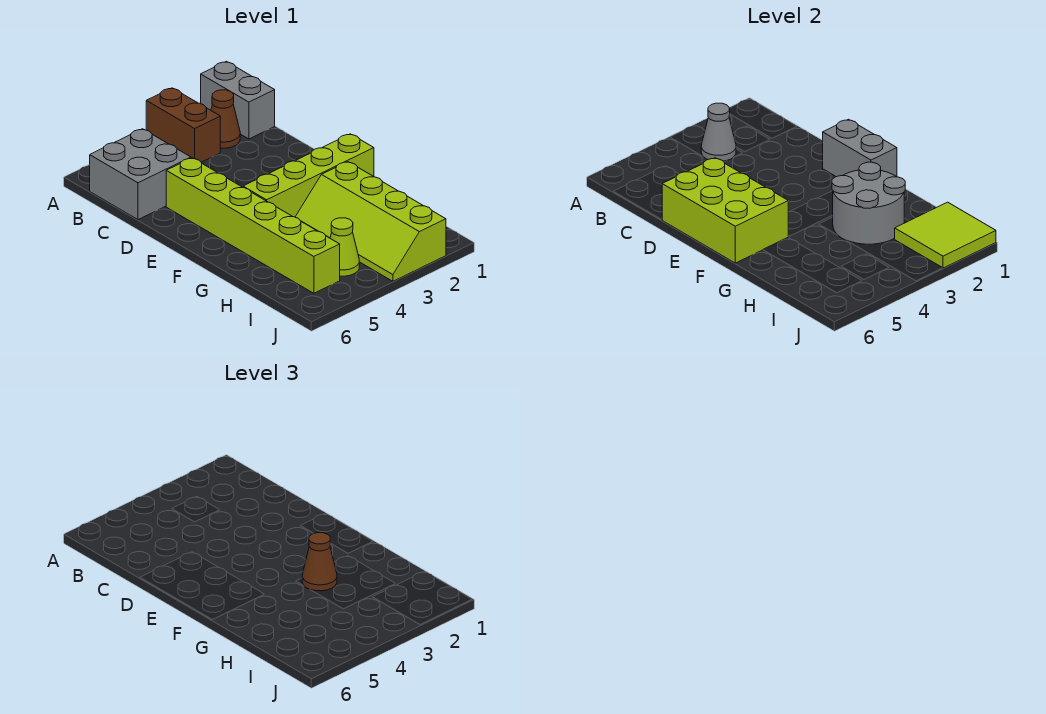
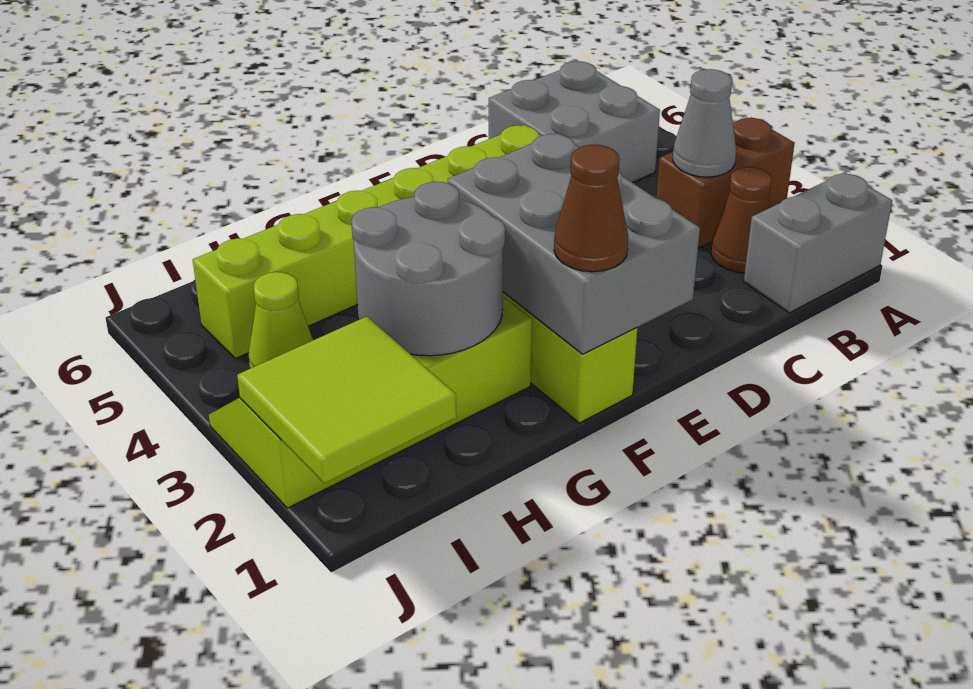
lime 2x3 brick [662,158,788,263] -> none
grey 1x2 brick [823,119,897,177] -> grey 2x3 brick [448,133,700,354]
brown 1x1 cone [302,533,337,591] -> brown 1x1 cone moved to [554,145,628,272]

